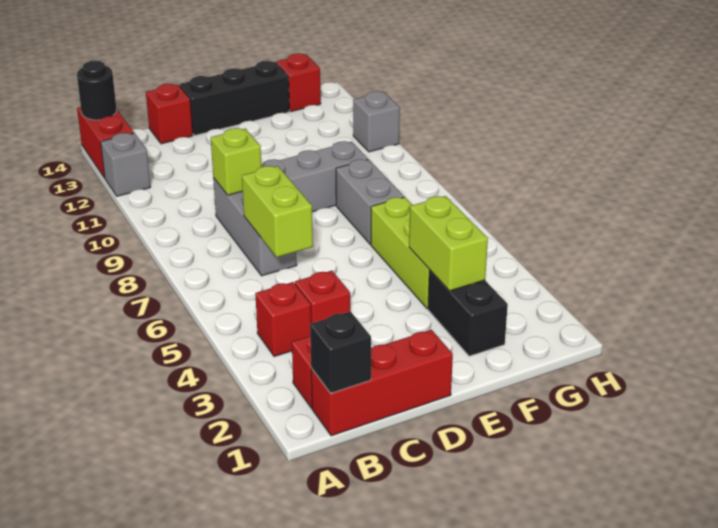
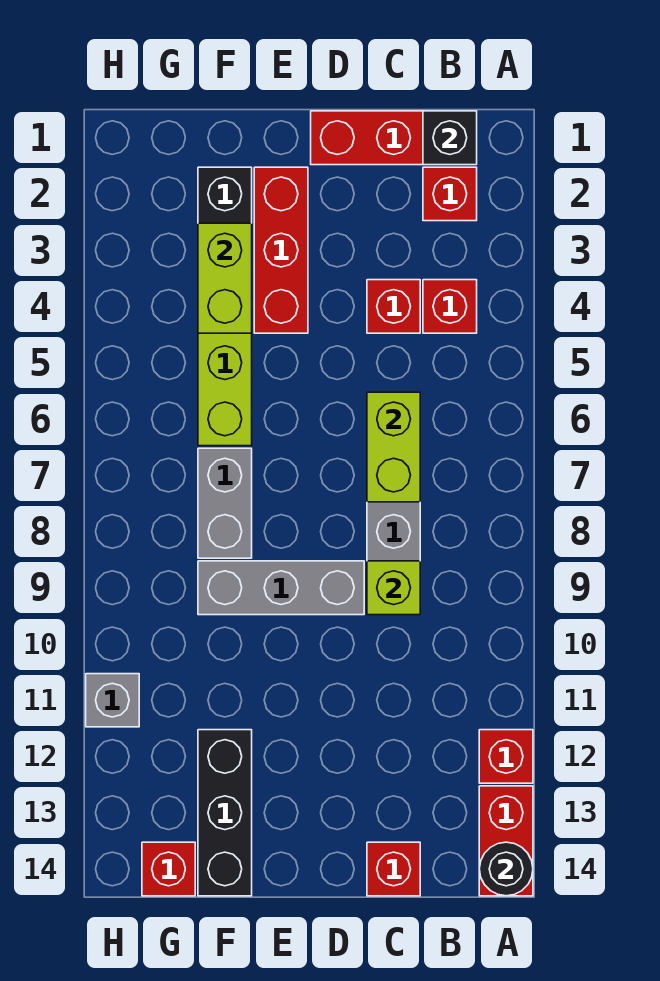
grey 1x1 brick [101,133,150,196] -> red 1x1 brick [479,730,533,783]
black 1x3 brick [179,61,289,136] -> black 1x3 brick turned to [198,730,252,896]
none -> red 1x3 brick [254,167,308,333]

